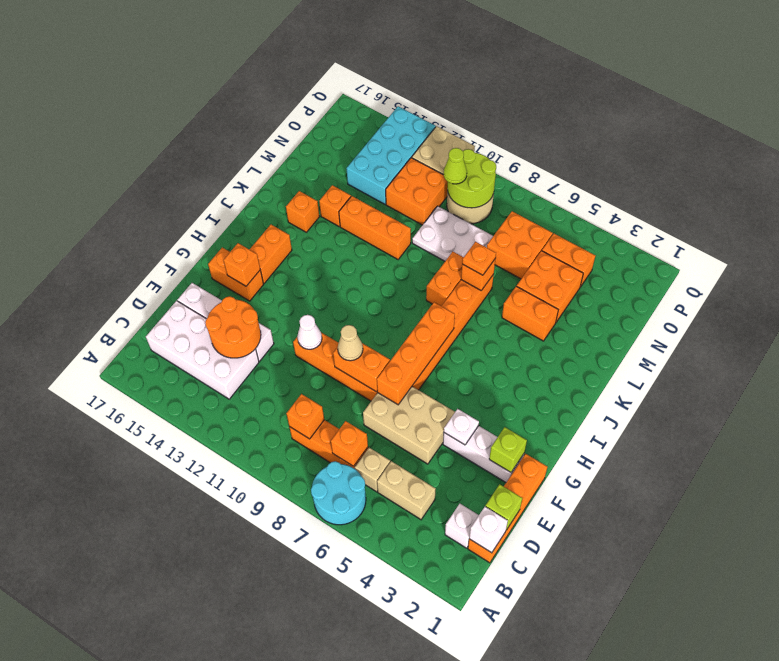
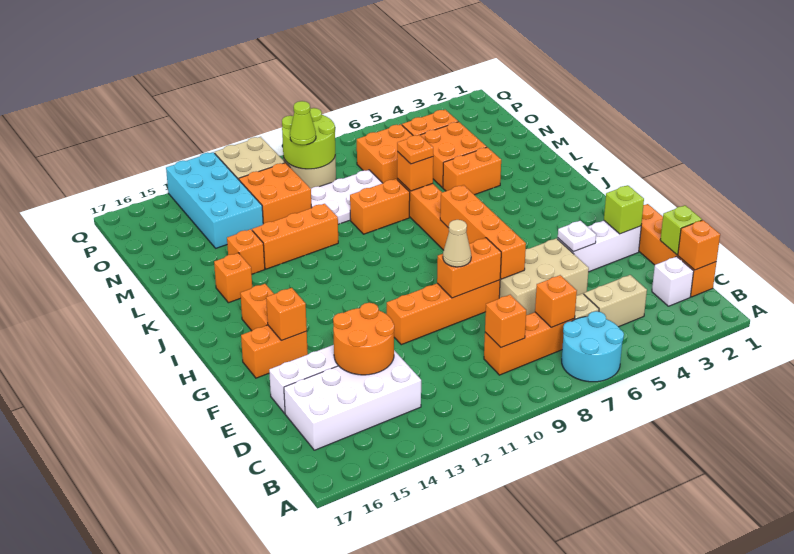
white 1x1 brick [469,507,508,553] -> orange 1x1 brick [678,220,720,270]
white 1x1 cone [297,315,322,349] -> none
orange 1x2 brick [426,252,464,306] -> orange 1x2 brick turned to [350,179,410,234]

